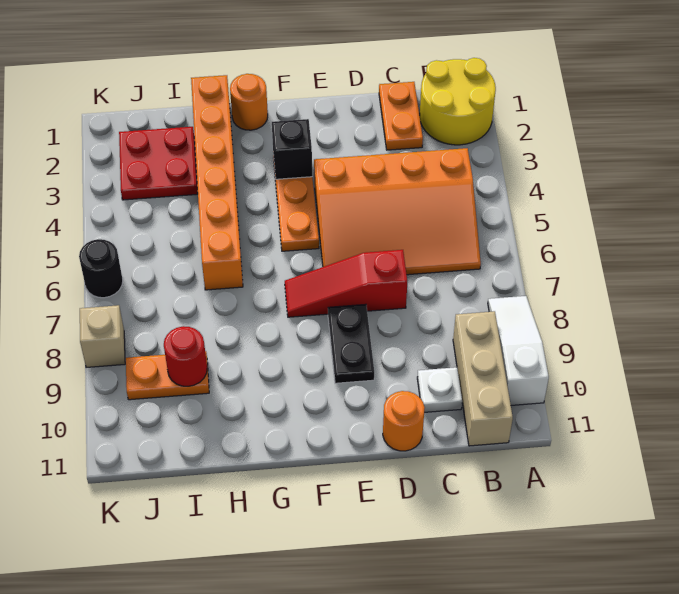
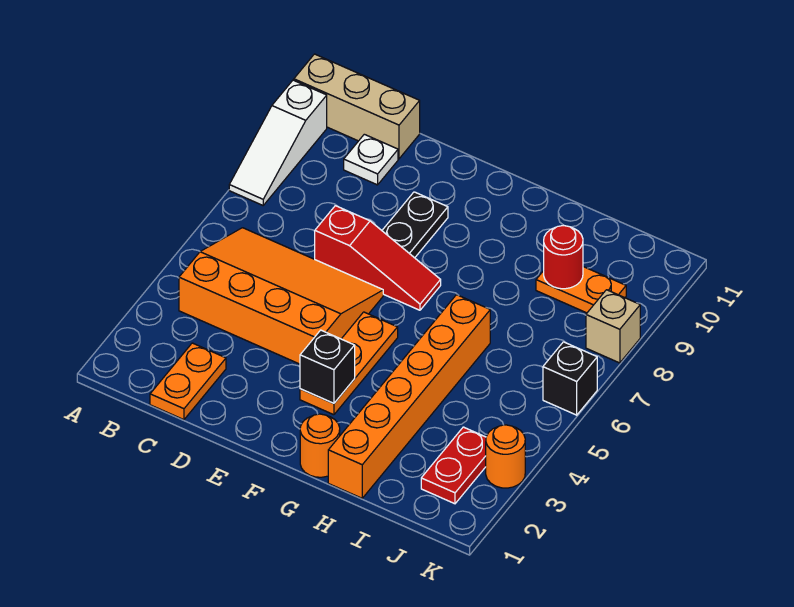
yellow 2x2 round brick [420,58,496,145] -> none
tan 1x3 brick [453,311,513,446] -> tan 1x3 brick turned to [294,54,420,159]
orange 1x1 round brick [383,391,425,451] -> orange 1x1 round brick moved to [486,425,525,488]
red 2x2 plate [119,127,198,200] -> red 1x2 plate [421,427,486,504]
black 1x1 round brick [79,239,123,298] -> black 1x1 brick [543,342,597,415]

